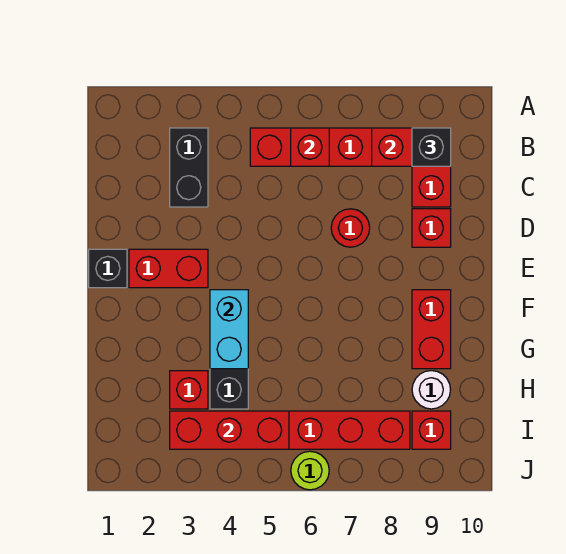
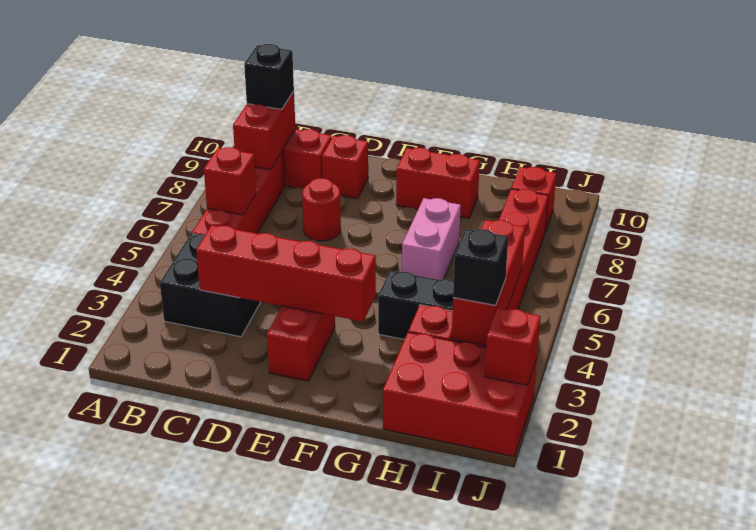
black 1x2 brick [170,128,208,207] -> black 2x2 brick [160,234,260,337]
none -> red 1x4 brick [196,225,376,322]
black 1x1 brick [89,249,127,288] -> black 1x1 brick moved to [453,229,508,305]
cyan 1x2 brick [210,290,248,369] -> none
none -> pink 1x2 brick [402,198,461,280]
none -> red 2x3 brick [383,332,537,457]
white 1x1 round brick [412,371,451,409] -> none
none -> red 1x1 brick [485,308,540,385]
lime 1x1 round brick [291,451,329,490] -> none

